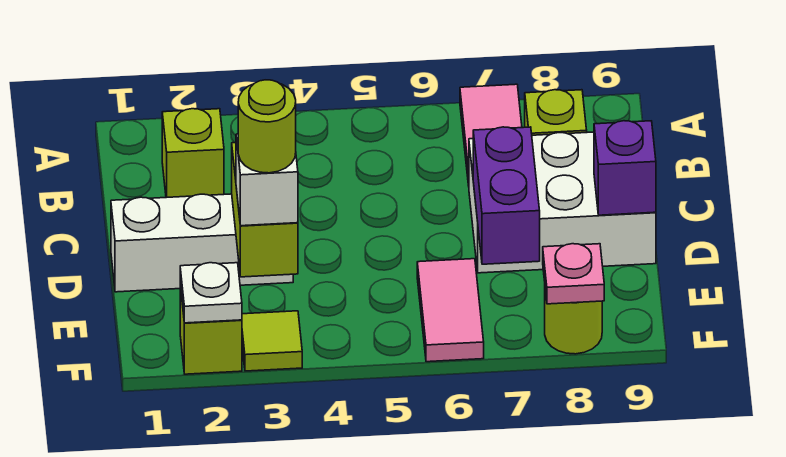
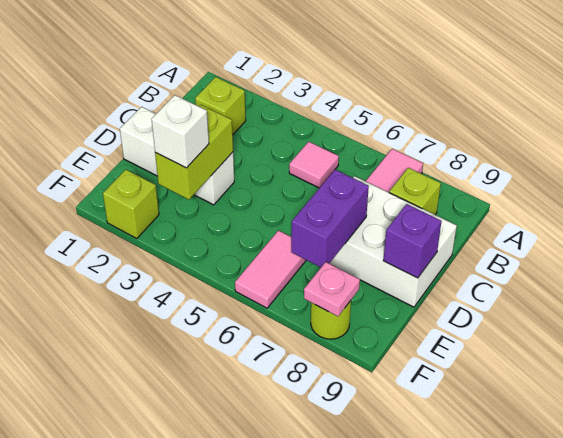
none -> pink 1x1 tile [289,142,339,188]
lime 1x1 round brick [238,80,296,173] -> none
white 1x1 plate [180,263,242,323] -> none
lime 1x1 tile [242,311,302,371] -> none

